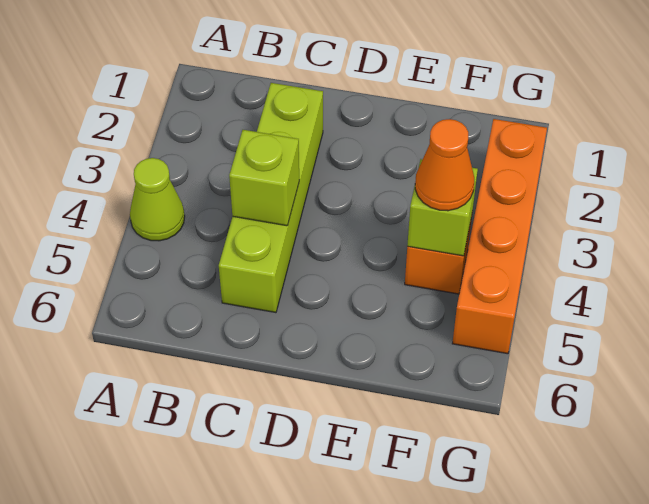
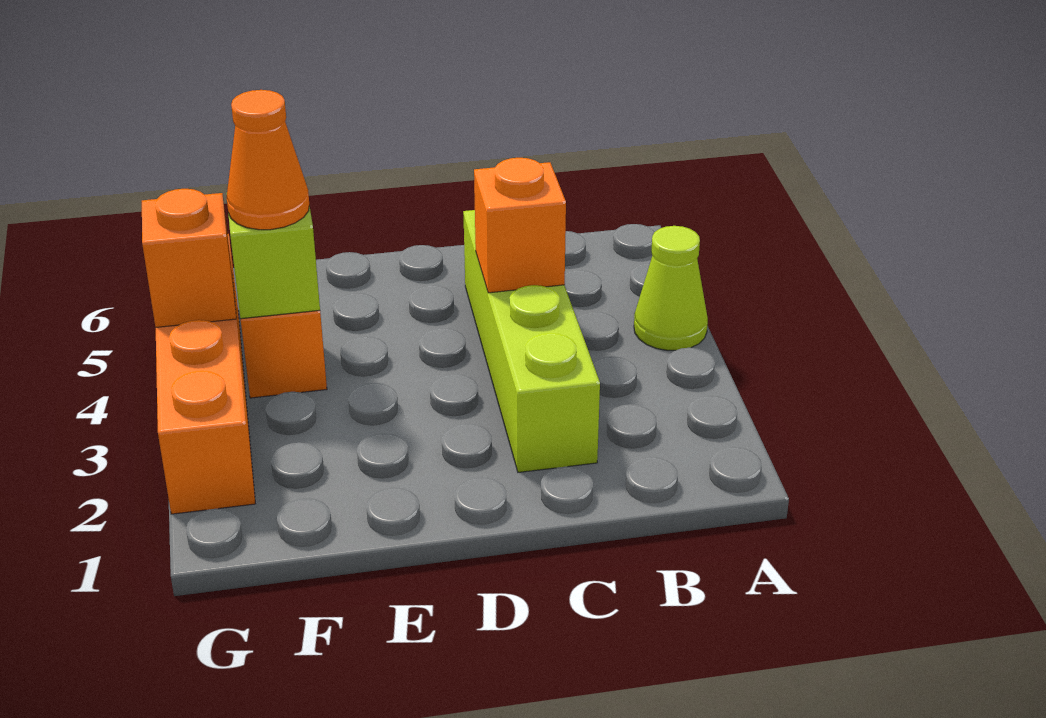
lime 1x1 brick [229,130,299,226] -> orange 1x1 brick [474,158,566,293]
none -> orange 1x1 brick [142,189,236,327]

